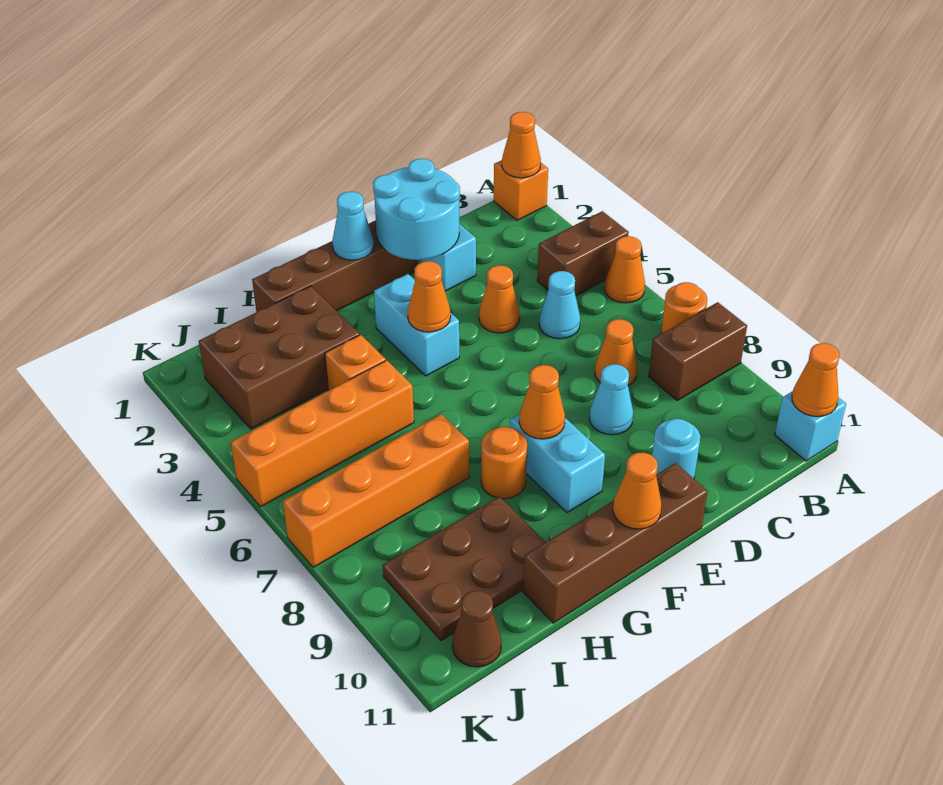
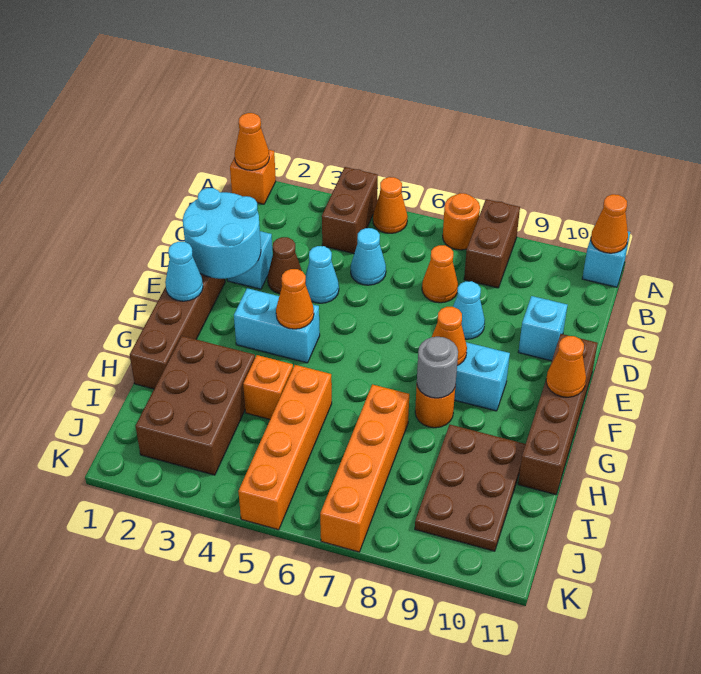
orange 1x1 cone [479,265,520,333] -> cyan 1x1 cone [305,246,339,303]
cyan 1x1 round brick [652,419,700,478] -> cyan 1x1 brick [518,296,567,361]
none -> grey 1x1 round brick [417,337,458,398]
brown 1x1 cone [452,591,502,667] -> brown 1x1 cone moved to [268,237,302,294]

